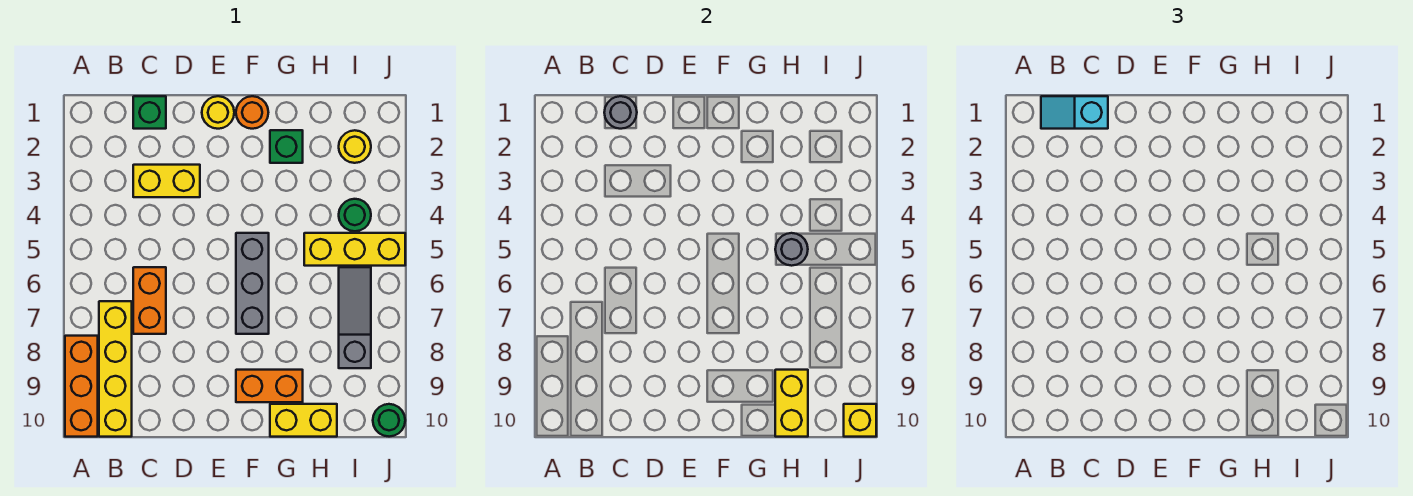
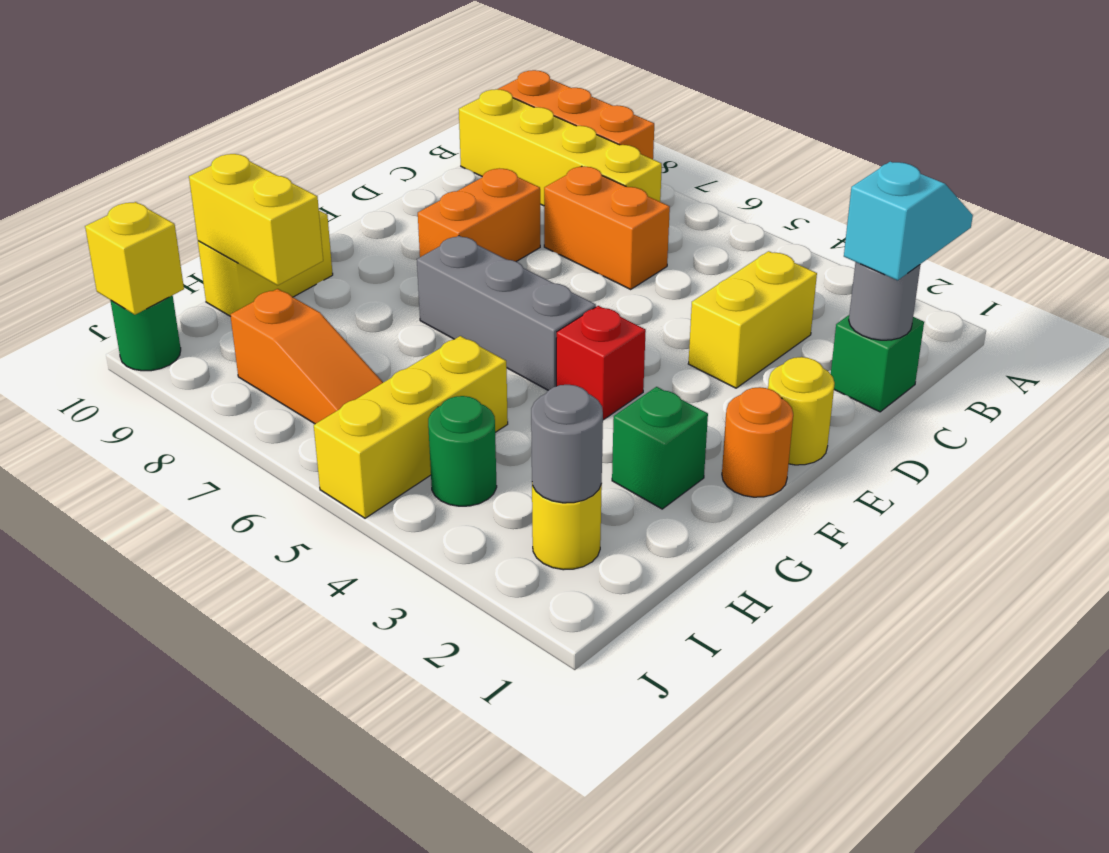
none -> red 1x1 brick [556,306,646,420]
orange 1x2 brick [236,370,303,402] -> orange 1x2 brick moved to [418,169,540,262]
grey 1x1 round brick [775,233,808,266] -> grey 1x1 round brick moved to [531,385,603,503]
grey 1x3 slope [339,267,371,368] -> orange 1x3 slope [230,289,383,424]

